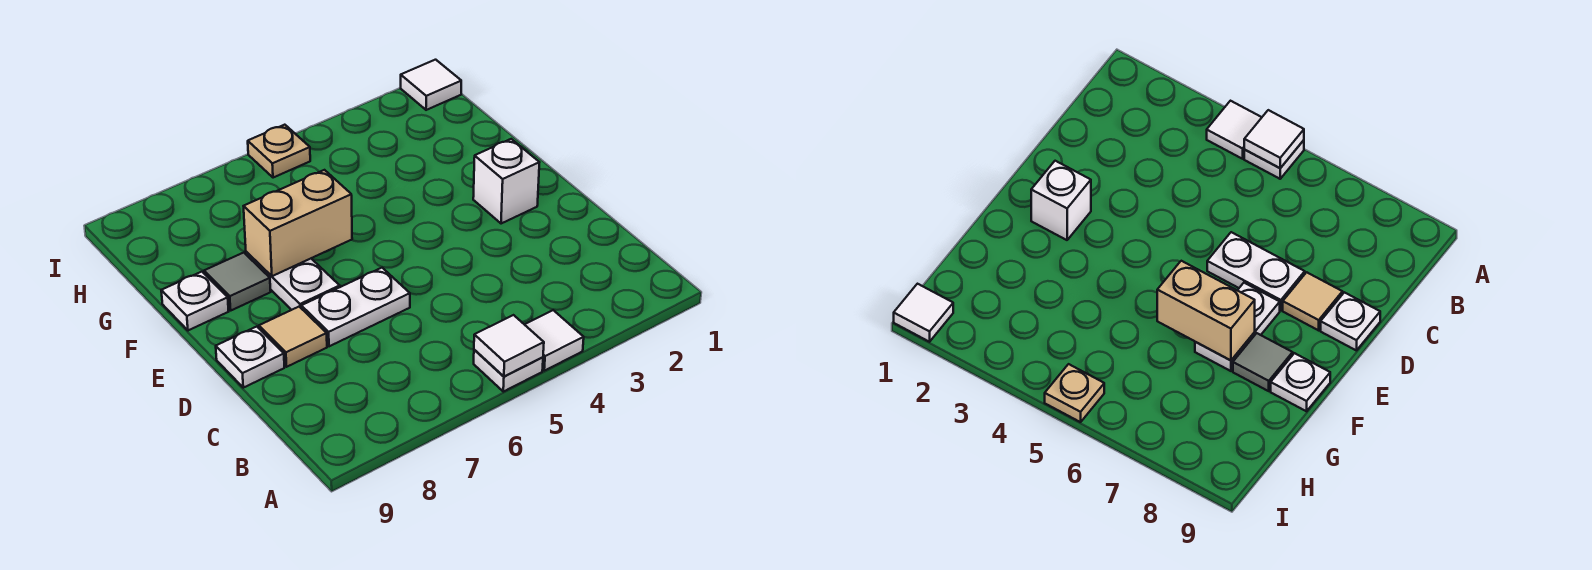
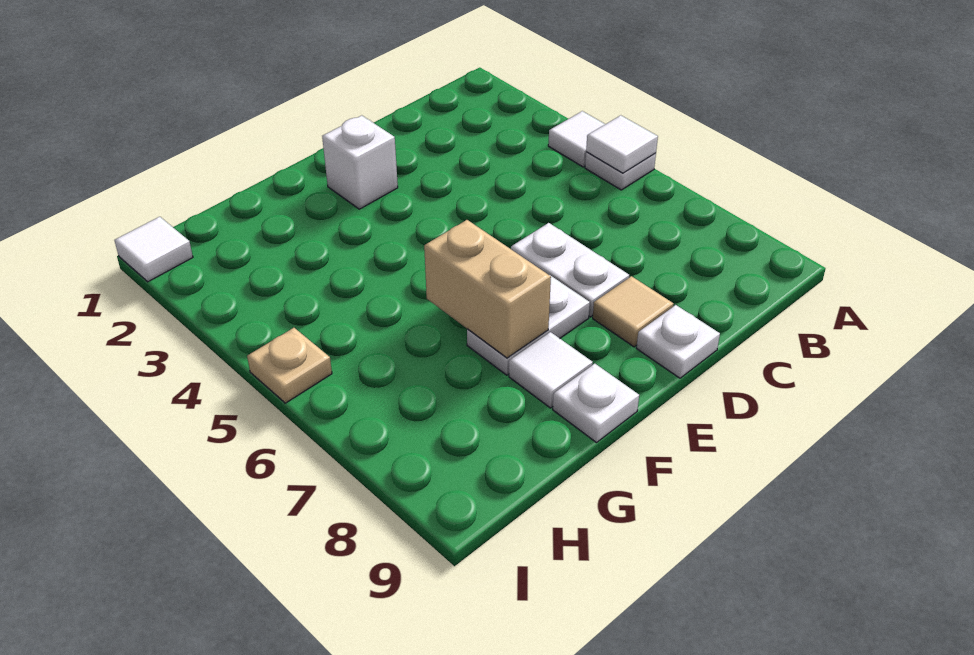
grey 1x1 tile [204,253,271,310] -> white 1x1 tile [509,332,593,408]

